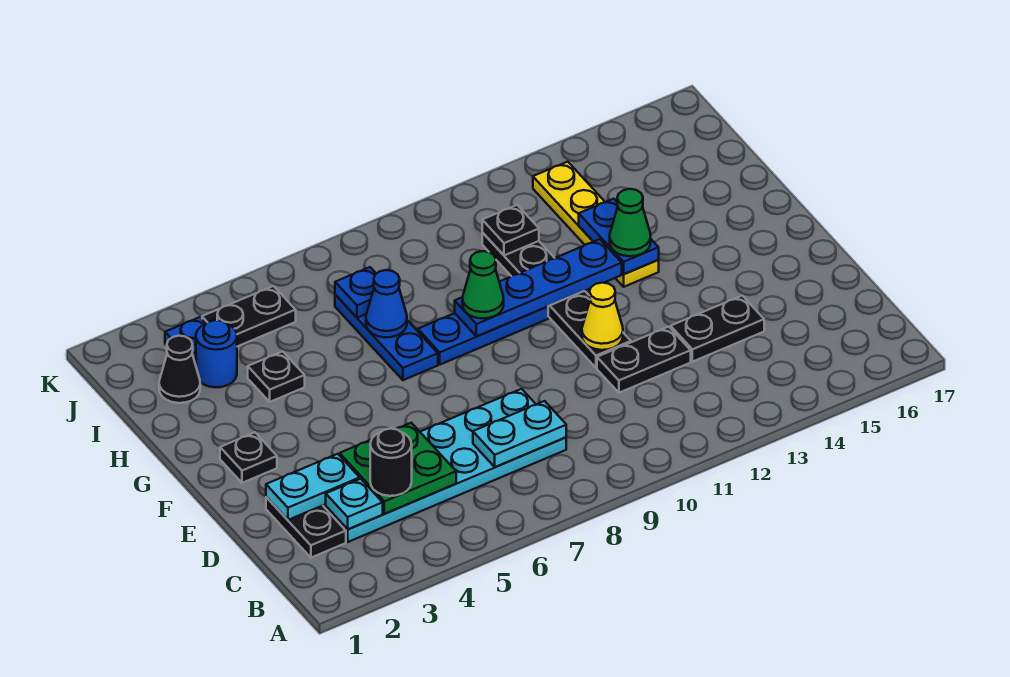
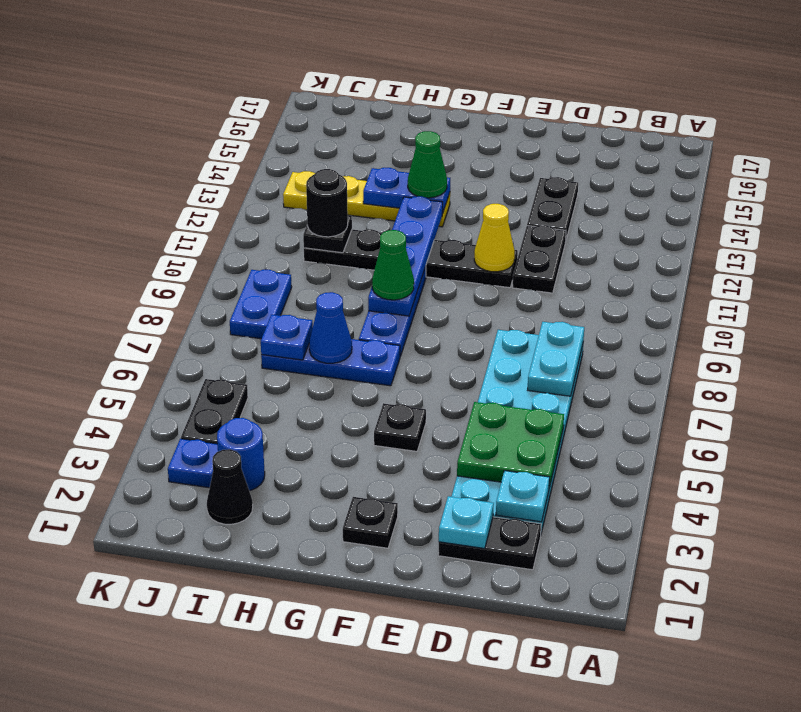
black 1x1 round brick [370,429,412,496] -> black 1x1 round brick moved to [306,169,348,237]
cyan 1x2 plate [266,454,360,520] -> cyan 1x1 plate [439,496,494,549]
black 1x1 plate [248,351,305,402] -> black 1x1 plate moved to [374,403,426,451]
none -> blue 1x2 plate [230,270,292,339]

